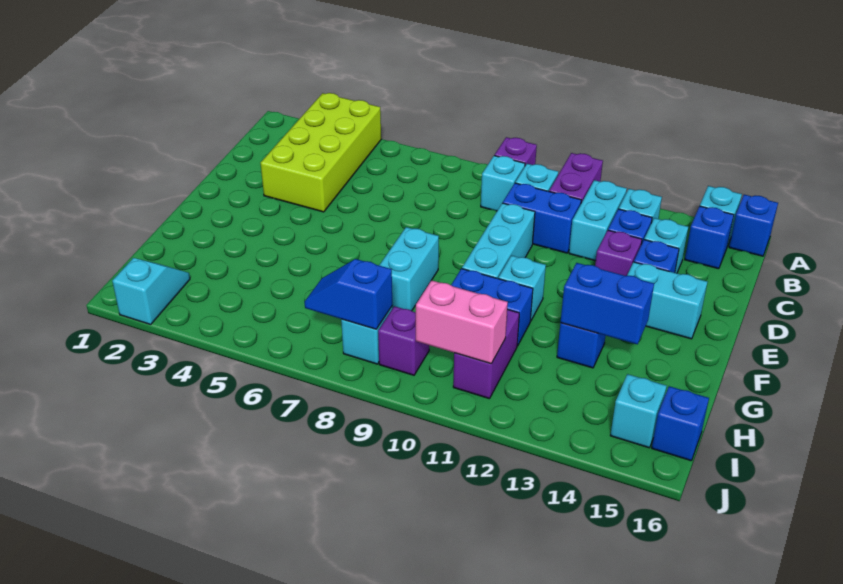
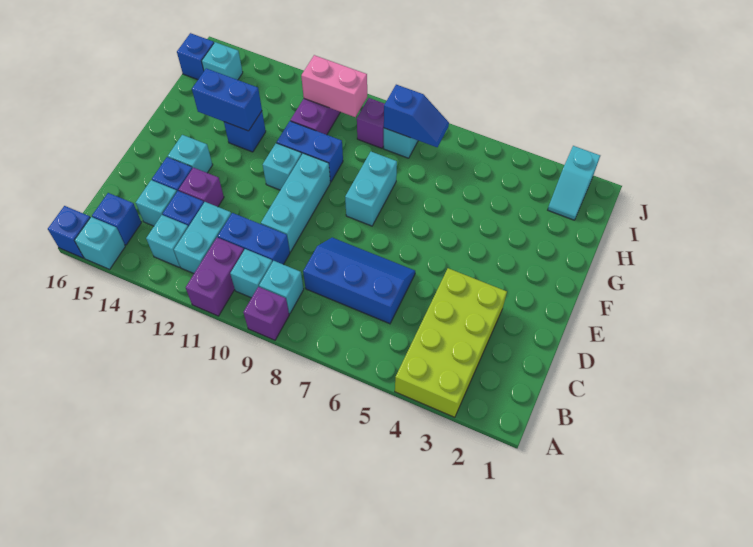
none -> blue 2x3 slope [303,238,415,324]
cyan 1x2 brick [628,262,707,339] -> cyan 1x1 brick [168,135,213,173]

